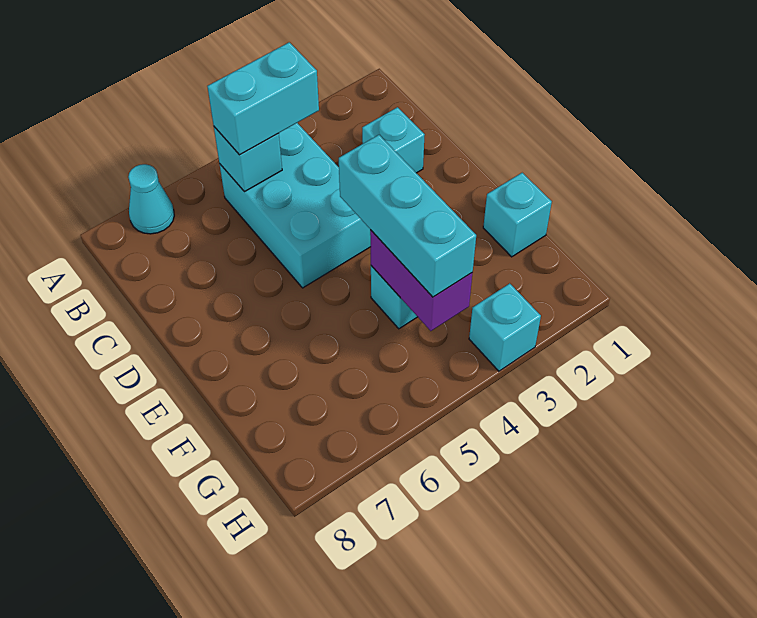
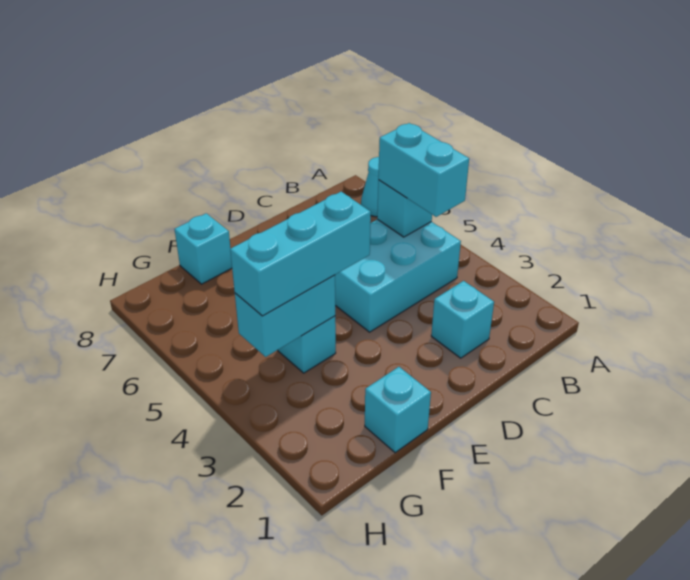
purple 1x2 brick [370,230,472,331] -> cyan 1x2 brick [235,275,335,357]
cyan 1x1 brick [469,283,541,371] -> cyan 1x1 brick moved to [175,213,232,284]

